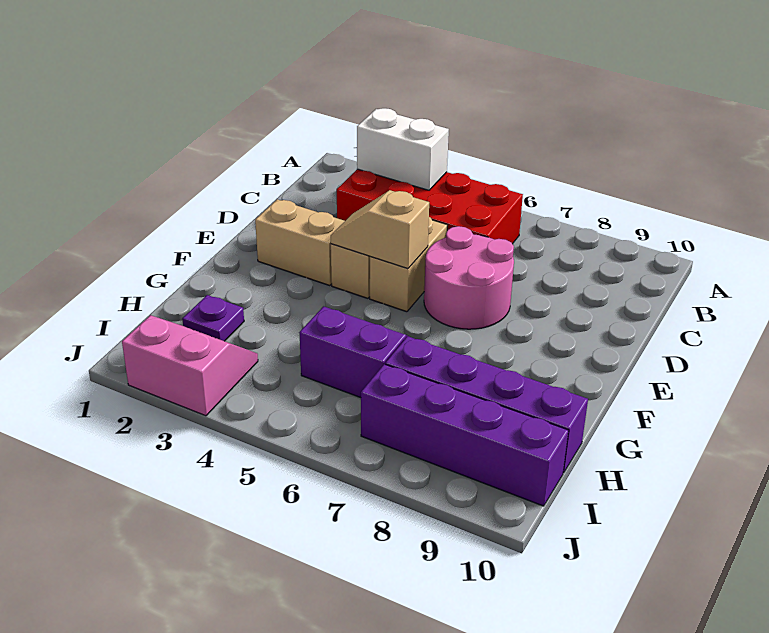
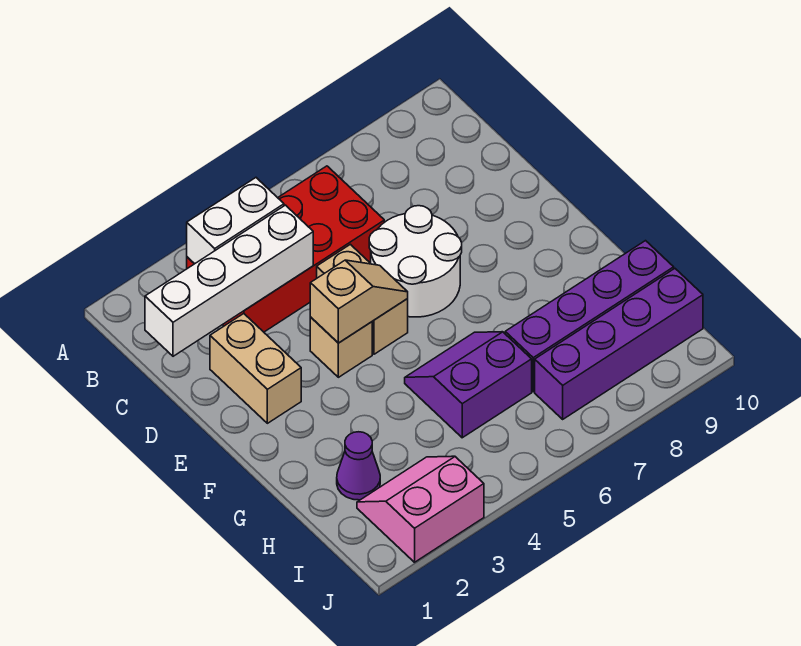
none -> white 1x4 brick [145,205,313,356]
pink 2x2 round brick [424,226,514,329] -> white 2x2 round brick [369,206,462,317]
tan 1x2 brick [255,199,345,285] -> tan 1x2 brick turned to [210,314,301,423]
tan 1x2 slope [331,190,429,269] -> tan 1x2 slope turned to [310,260,408,343]
purple 1x1 plate [182,295,244,341] -> purple 1x1 cone [337,432,380,500]

